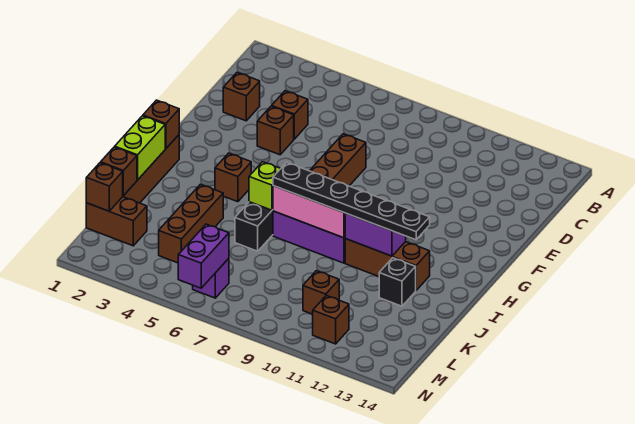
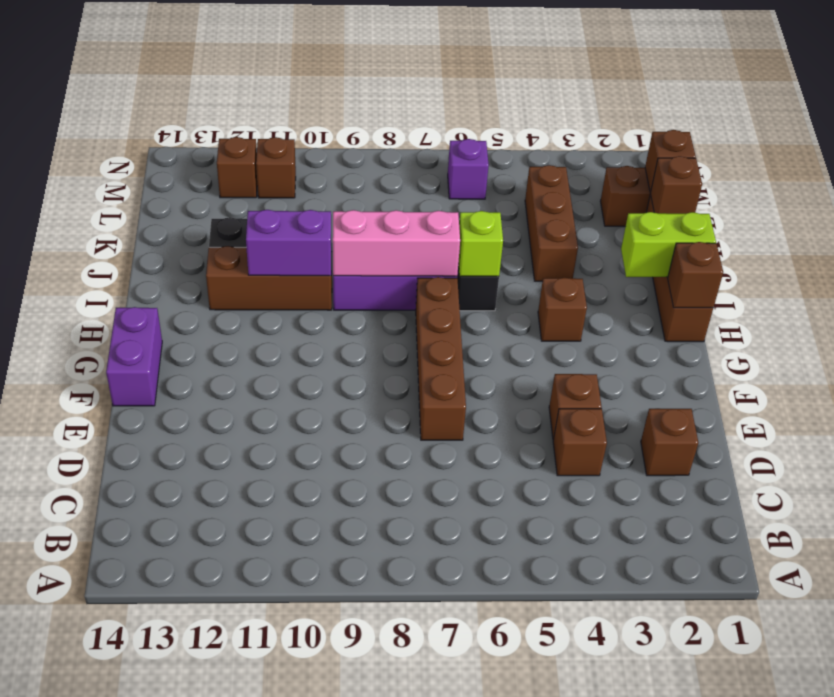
lime 1x2 brick [115,116,165,180] -> lime 1x2 brick turned to [621,212,716,277]
black 1x6 plate [273,162,430,240] -> none
brown 1x1 brick [303,271,339,314] -> brown 1x1 brick moved to [217,137,257,198]
purple 1x2 brick [178,224,229,288] -> purple 1x2 brick moved to [106,307,162,406]

